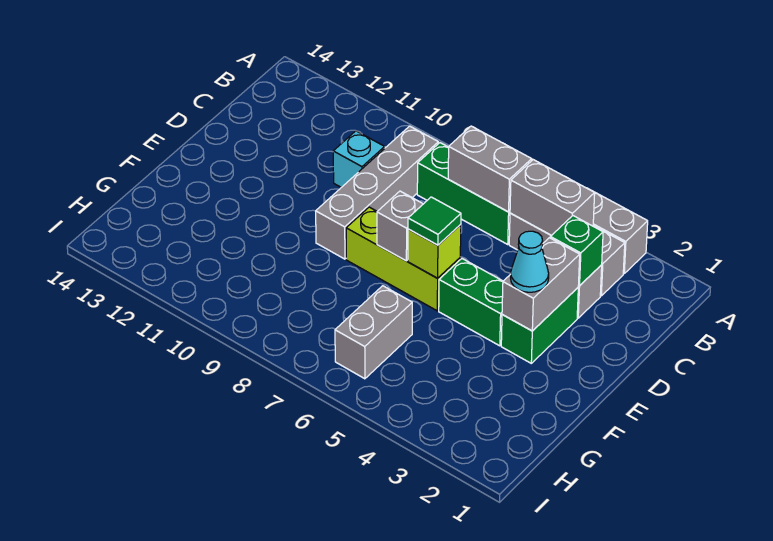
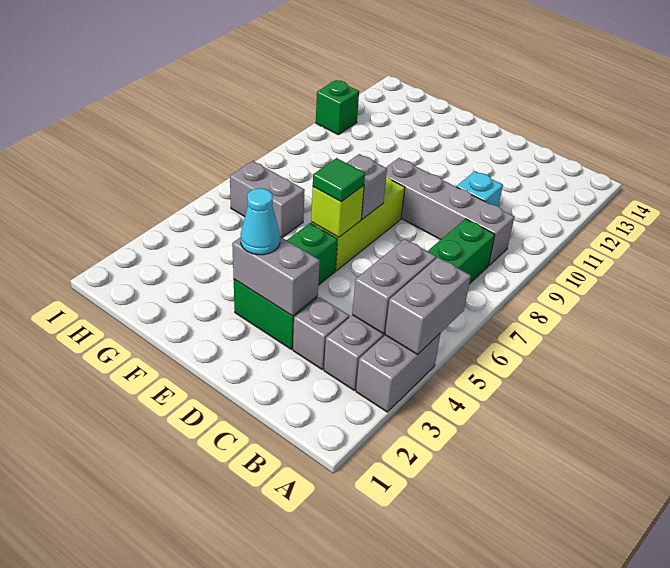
grey 1x2 brick [448,126,532,212] -> grey 1x2 brick moved to [385,257,471,354]
green 1x1 brick [550,216,603,286] -> green 1x1 brick moved to [316,80,359,135]

